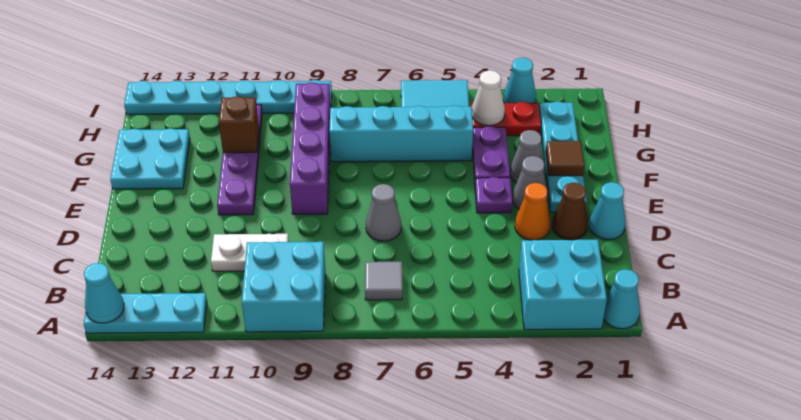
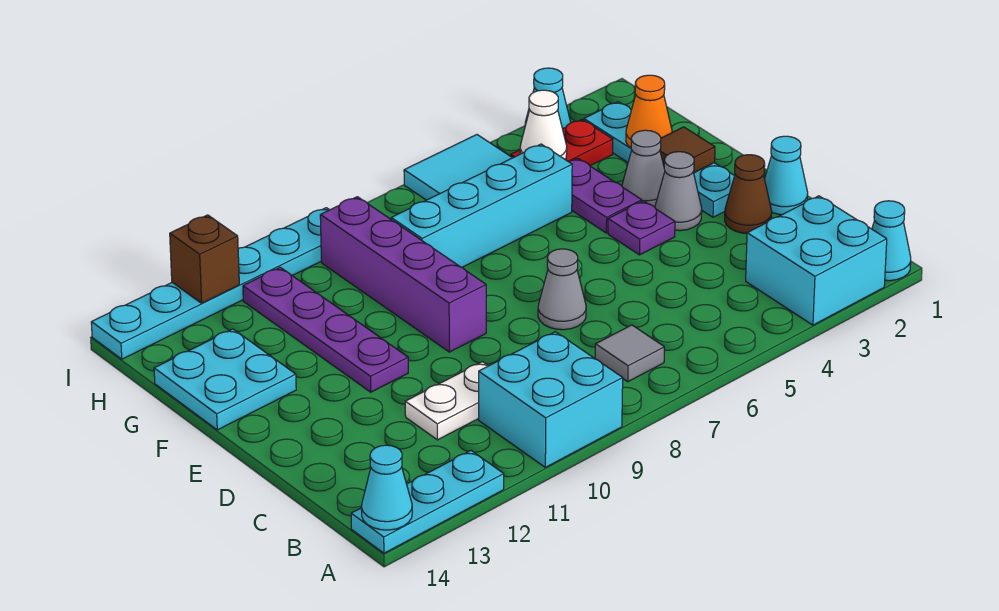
orange 1x1 cone [515,183,551,240] -> orange 1x1 cone moved to [626,75,672,148]
brown 1x1 brick [219,96,259,152] -> brown 1x1 brick moved to [170,215,239,303]

